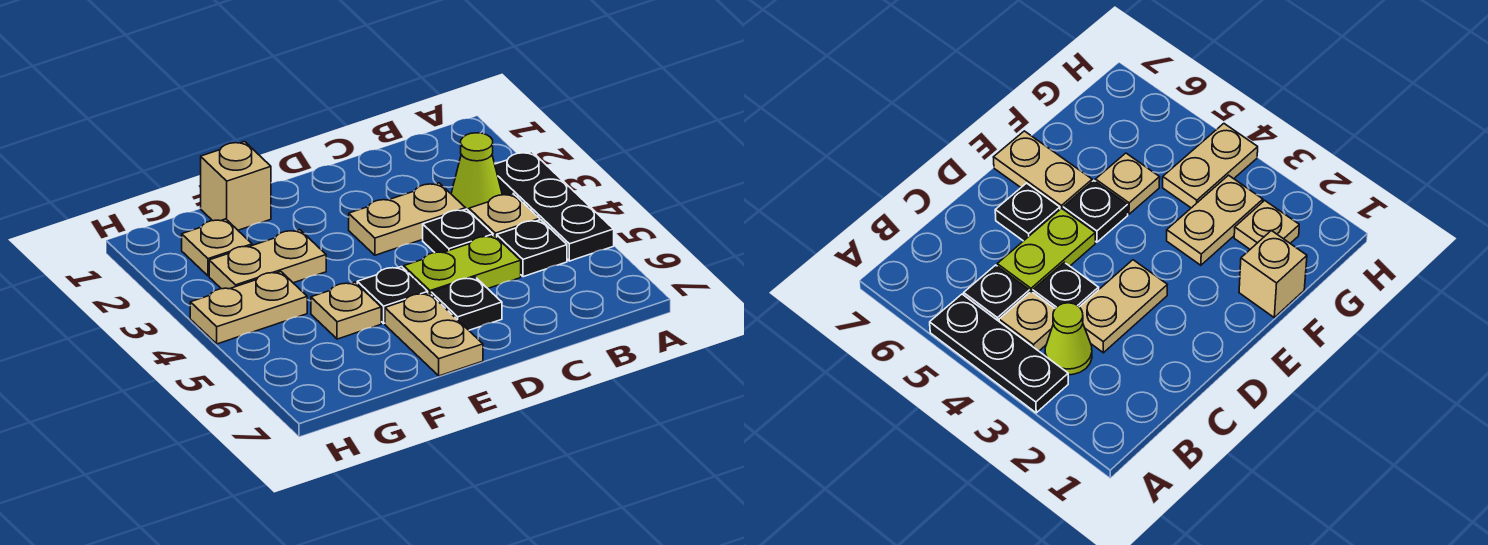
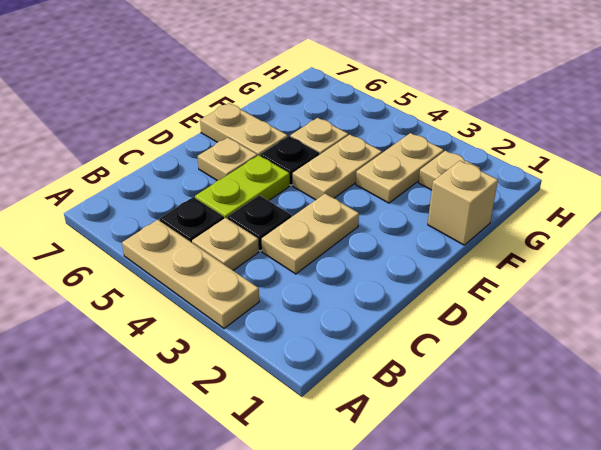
black 1x3 plate [495,152,614,261] -> tan 1x3 plate [122,220,259,328]
lime 1x1 cone [451,133,502,211] -> none
black 1x1 plate [431,277,502,330] -> tan 1x1 plate [198,138,257,181]
tan 1x2 plate [190,272,307,344] -> tan 1x2 plate moved to [293,135,382,200]

